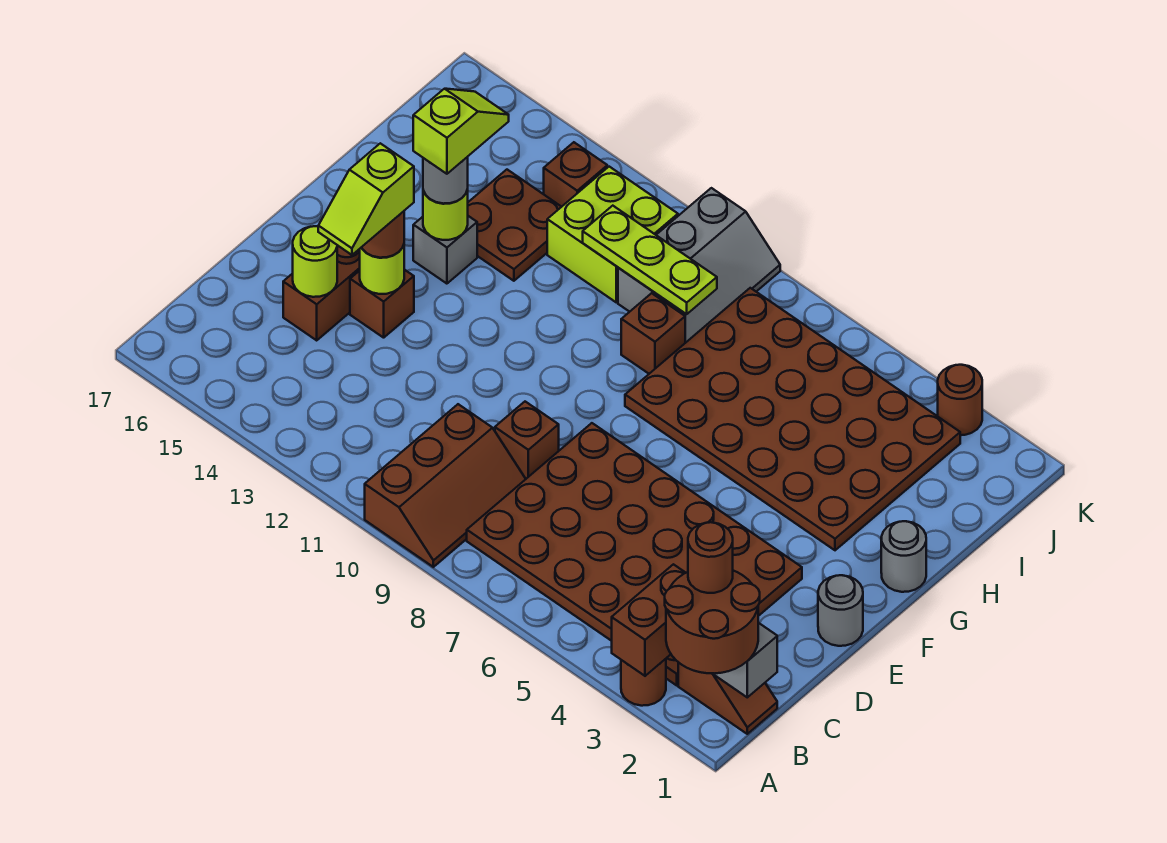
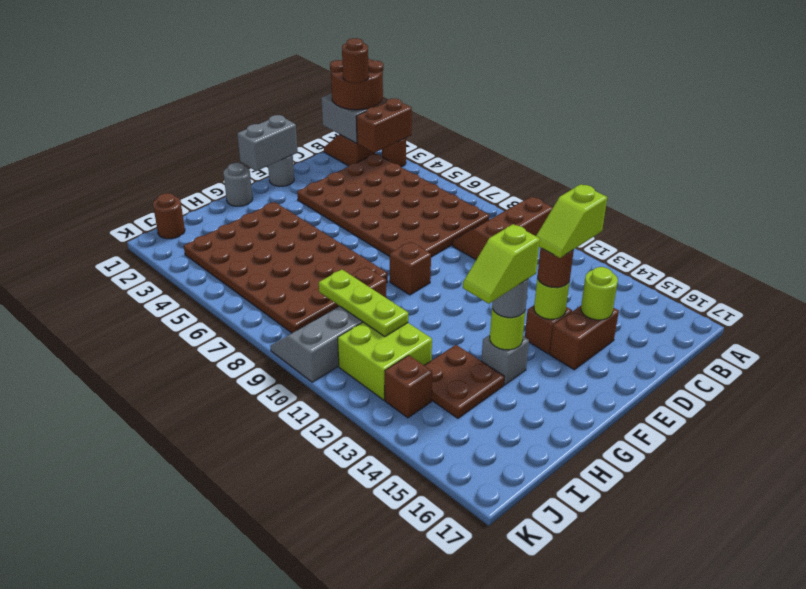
brown 1x1 brick [495,402,559,479] -> brown 1x1 brick moved to [390,242,431,295]
lime 1x2 slope [318,143,414,255] -> lime 1x2 slope turned to [536,184,607,258]
none -> grey 1x2 brick [237,115,298,171]
brown 1x1 round brick [938,365,982,435] -> brown 1x1 round brick moved to [153,193,185,239]

